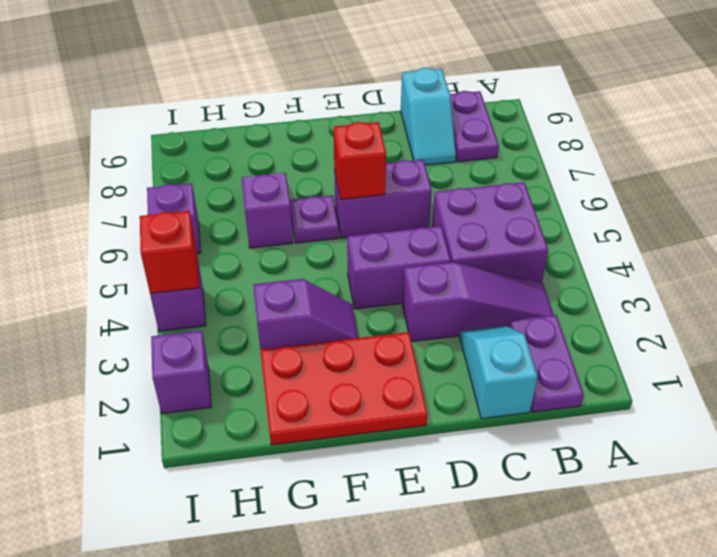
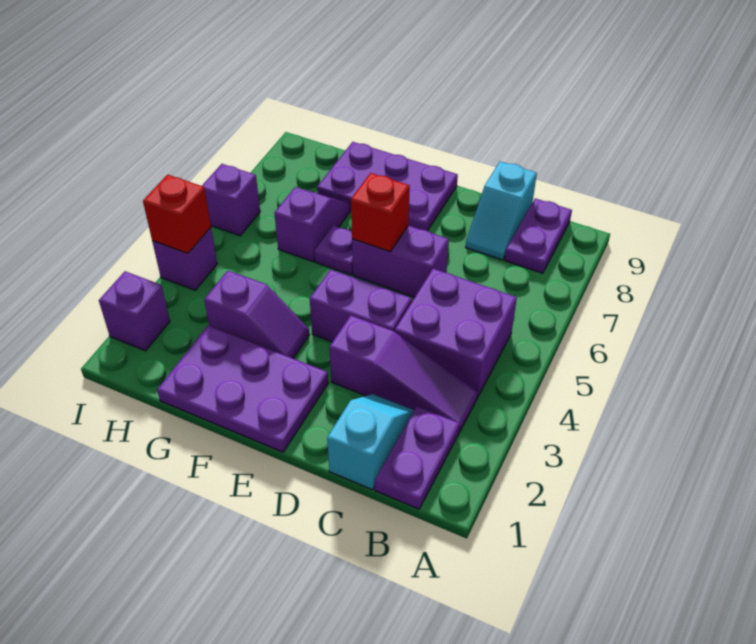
red 2x3 plate [260,332,428,445] -> purple 2x3 plate [157,326,328,452]
none -> purple 2x3 plate [317,142,458,231]

